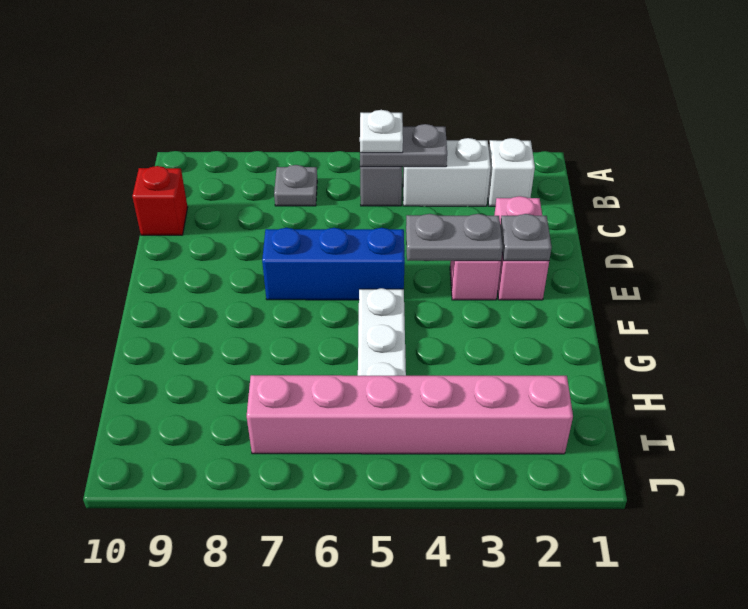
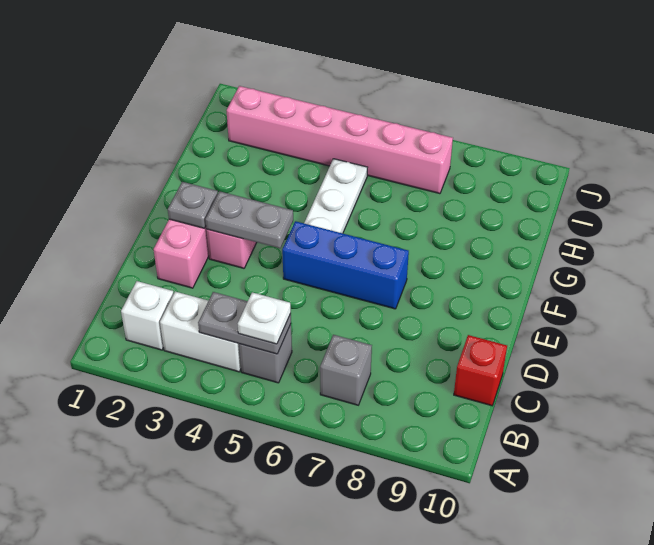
grey 1x1 plate [274,165,317,206] -> grey 1x1 brick [320,335,372,405]

